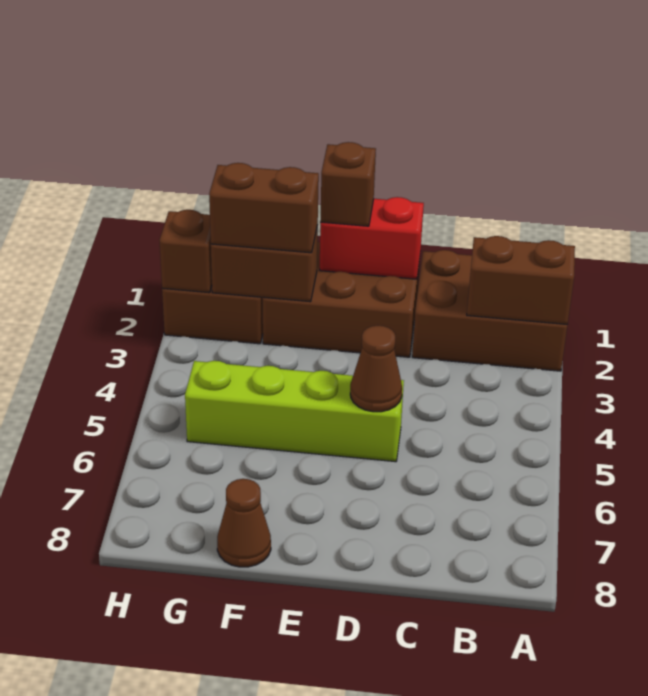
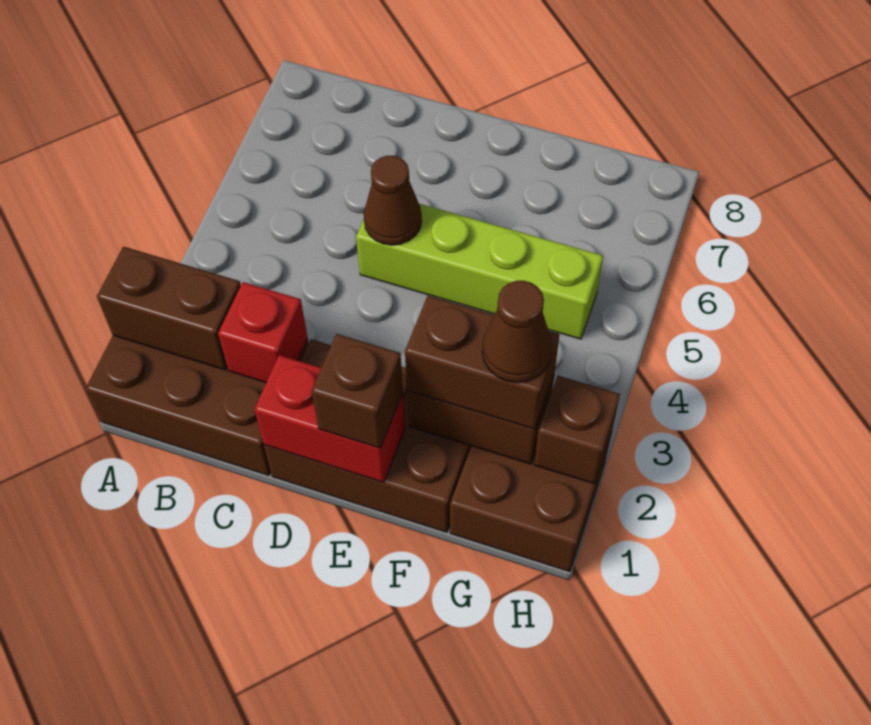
none -> red 1x1 brick [218,282,308,382]
brown 1x1 cone [217,479,271,567] -> brown 1x1 cone moved to [482,281,552,383]

